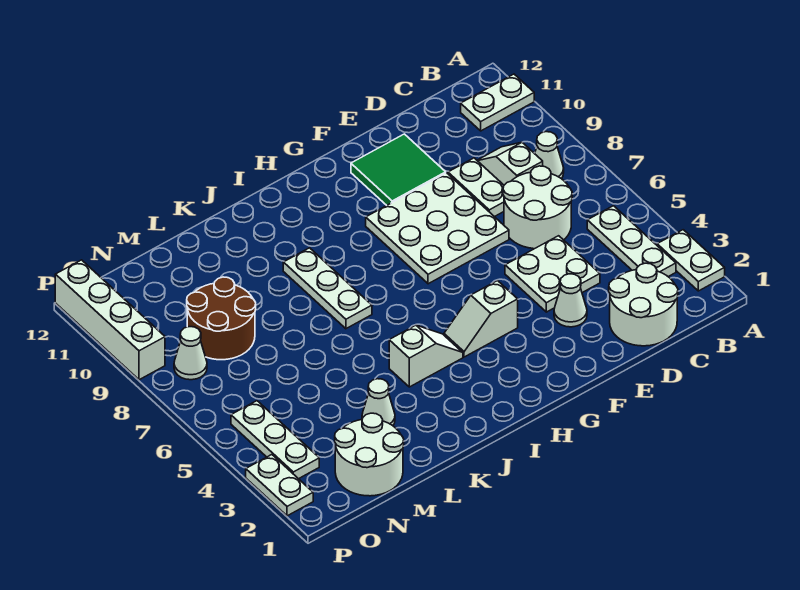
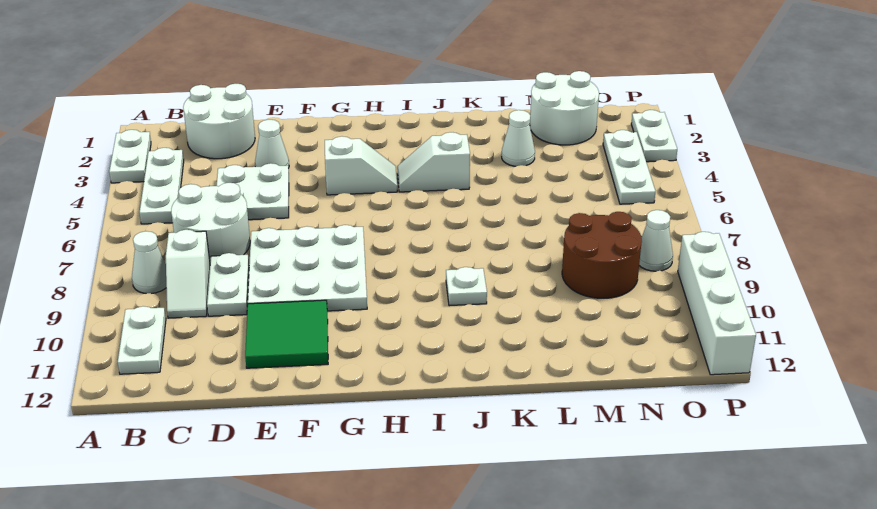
white 1x2 plate [461,74,534,131] -> white 1x2 plate turned to [118,306,166,374]
white 1x3 plate [283,248,372,329] -> white 1x1 plate [446,267,487,306]

